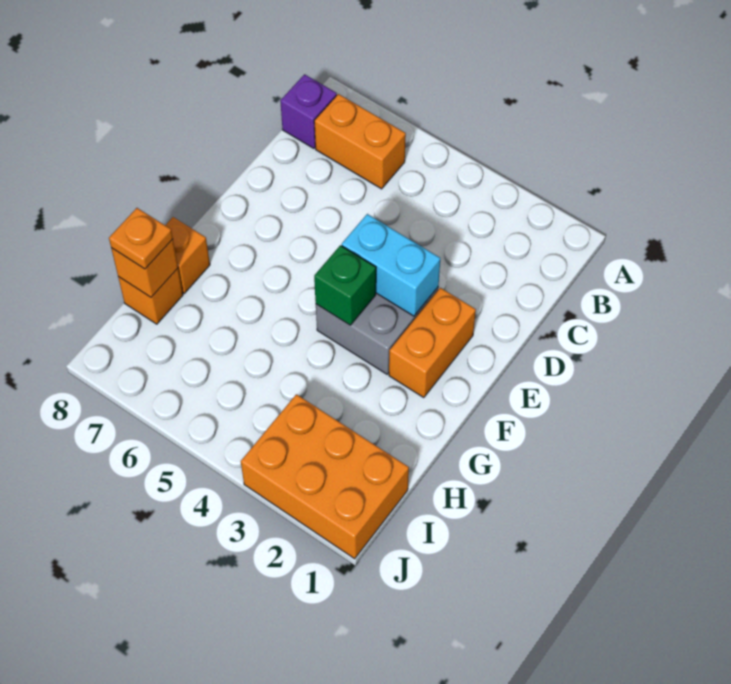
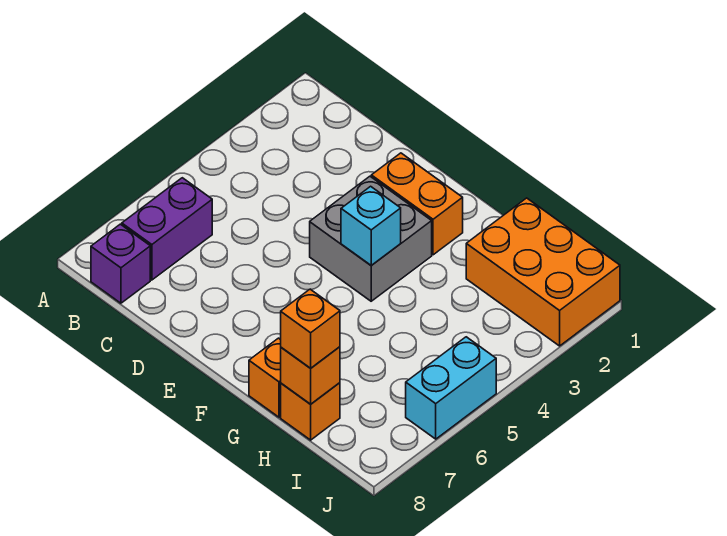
orange 1x2 brick [314,94,406,189] -> purple 1x2 brick [122,178,212,280]
cyan 1x2 brick [342,214,440,316] -> cyan 1x2 brick moved to [406,337,496,439]
green 1x1 brick [314,245,376,325] -> cyan 1x1 brick [341,186,401,265]
orange 1x1 plate [109,208,173,269] -> orange 1x1 brick [281,289,340,368]
orange 2x3 brick [241,394,409,559] -> orange 2x3 brick turned to [466,198,620,346]

